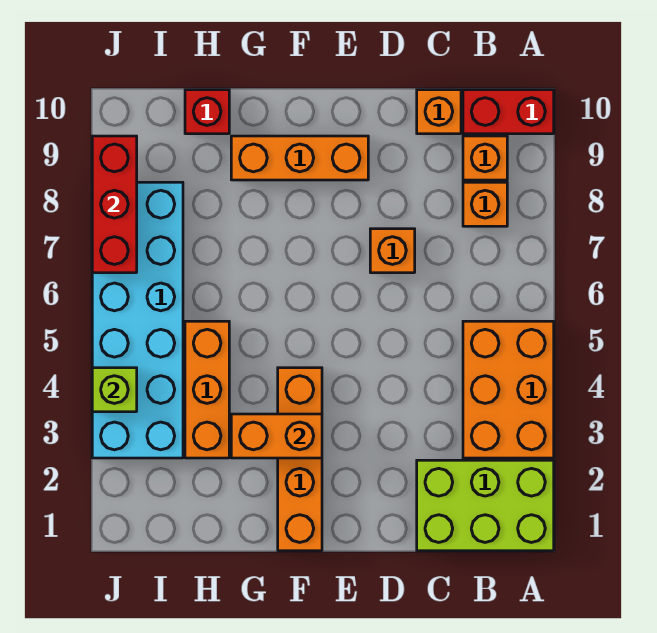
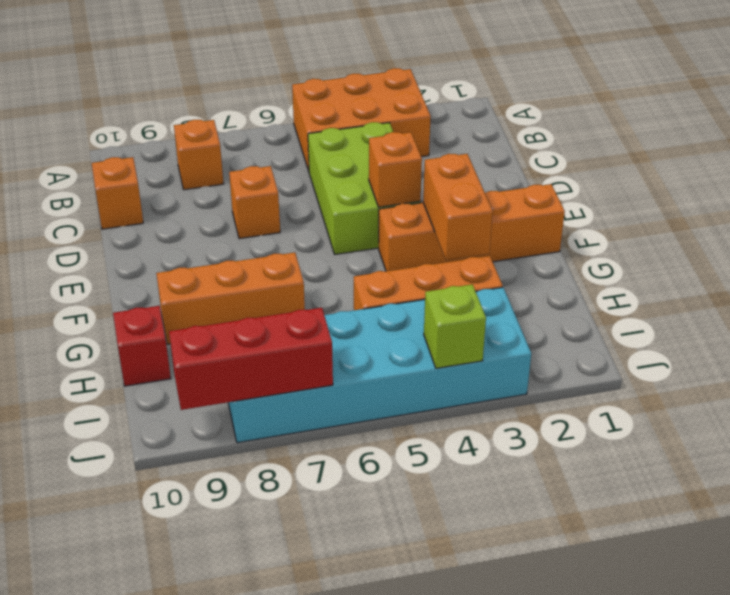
lime 2x3 brick [417,460,554,551] -> lime 2x3 brick moved to [308,122,420,254]
red 1x2 brick [463,90,554,134] -> none
orange 1x1 brick [463,136,507,180] -> orange 1x1 brick moved to [369,132,422,207]
orange 1x3 brick [231,136,368,180] -> orange 1x3 brick turned to [156,252,305,345]

